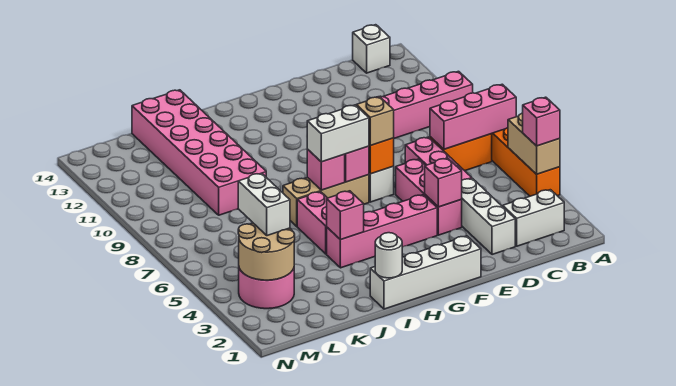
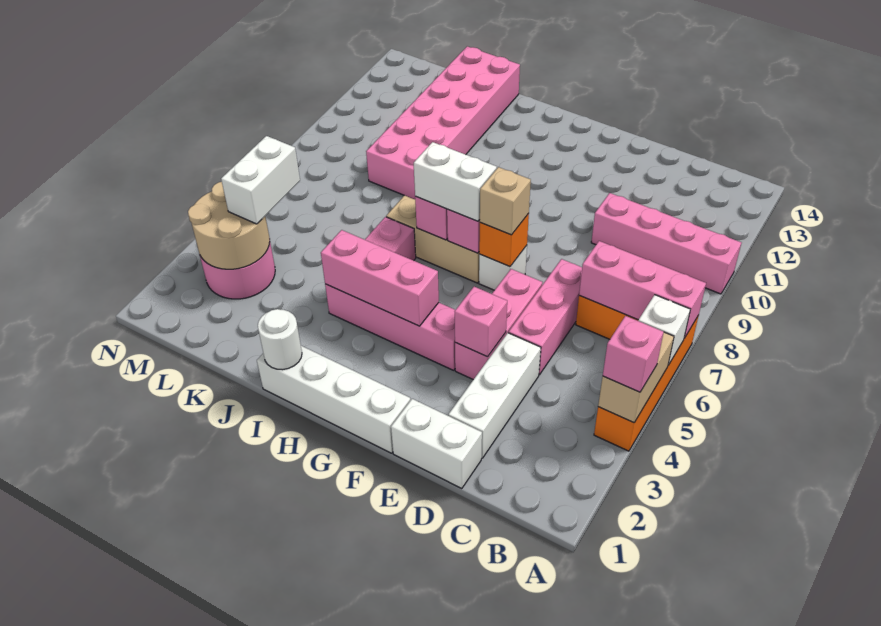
white 1x2 brick [503,190,564,246] -> white 1x2 brick moved to [391,399,482,489]
white 1x1 brick [353,25,390,73] -> white 1x1 brick moved to [638,295,690,365]
pink 1x1 brick [327,191,364,240] -> pink 1x3 brick [321,230,439,326]

